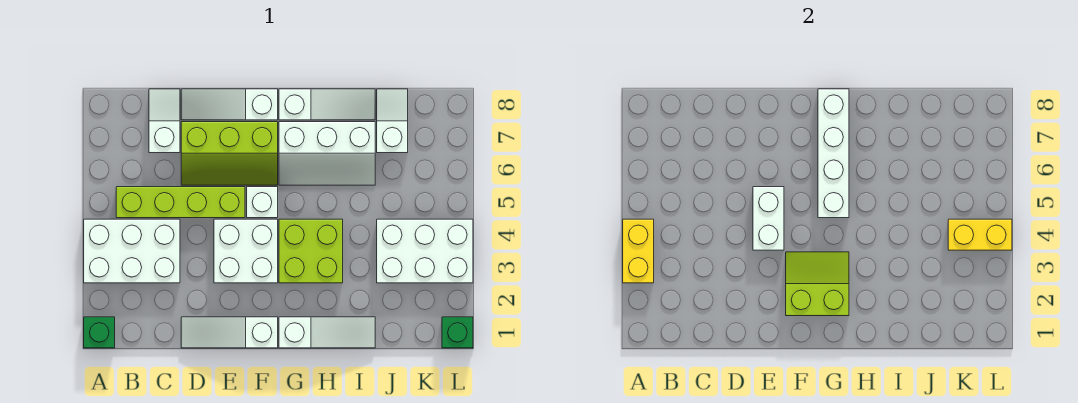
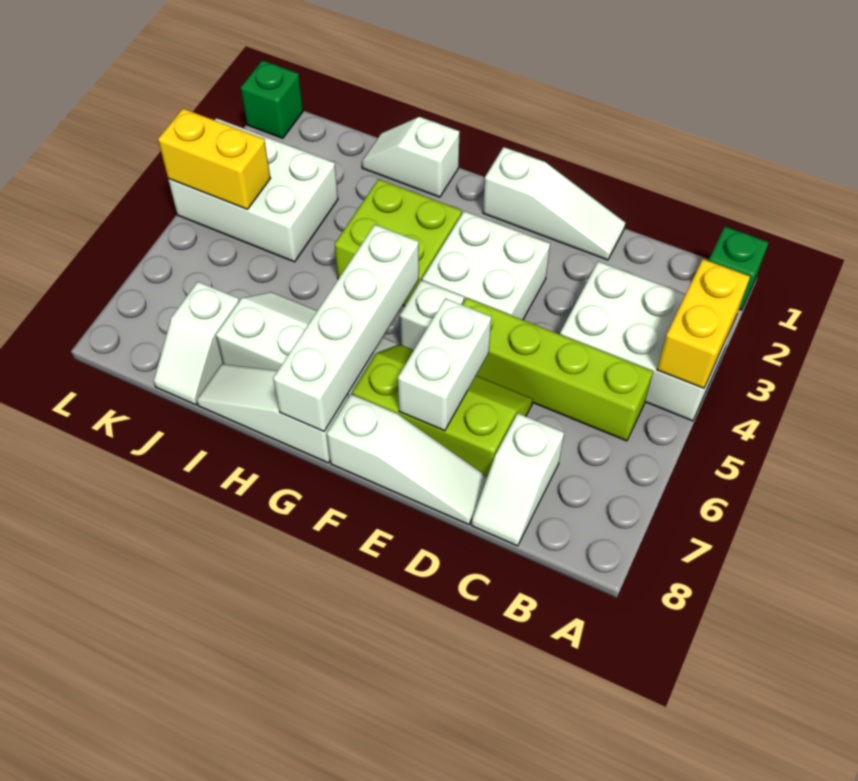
white 1x2 brick [753,187,784,250] -> white 1x2 brick moved to [398,298,491,431]
lime 2x2 slope [786,252,849,316] -> none
white 1x3 slope [279,317,375,348] -> white 1x2 slope [362,117,460,197]

